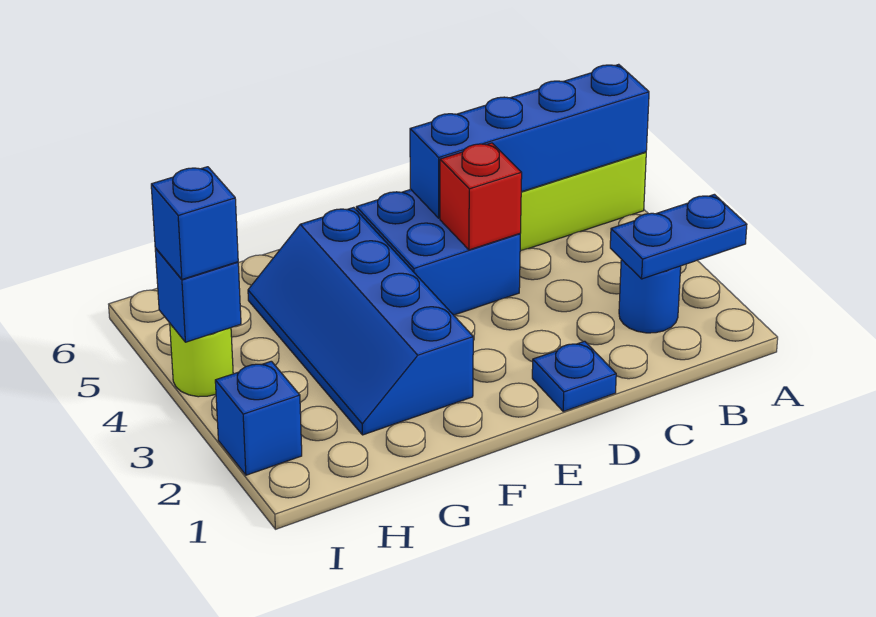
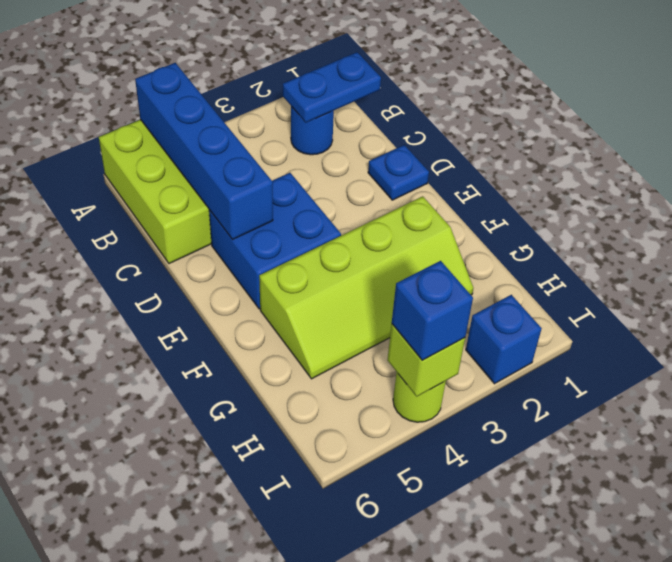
blue 1x2 plate [610,194,747,279] -> blue 1x2 plate turned to [283,52,381,122]
red 1x1 brick [440,143,522,250] -> none
blue 2x4 slope [248,207,473,435] -> lime 2x4 slope [259,196,473,379]
blue 1x1 brick [155,248,241,342] -> lime 1x1 brick [387,324,465,396]

